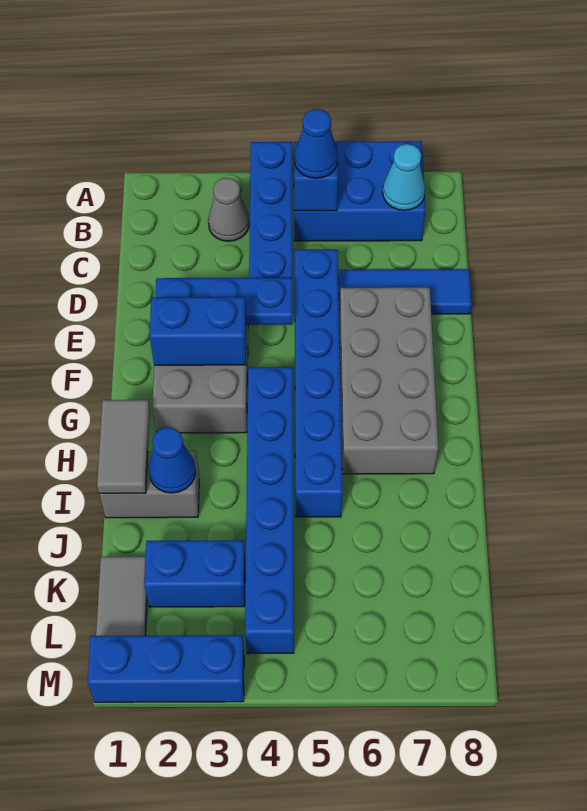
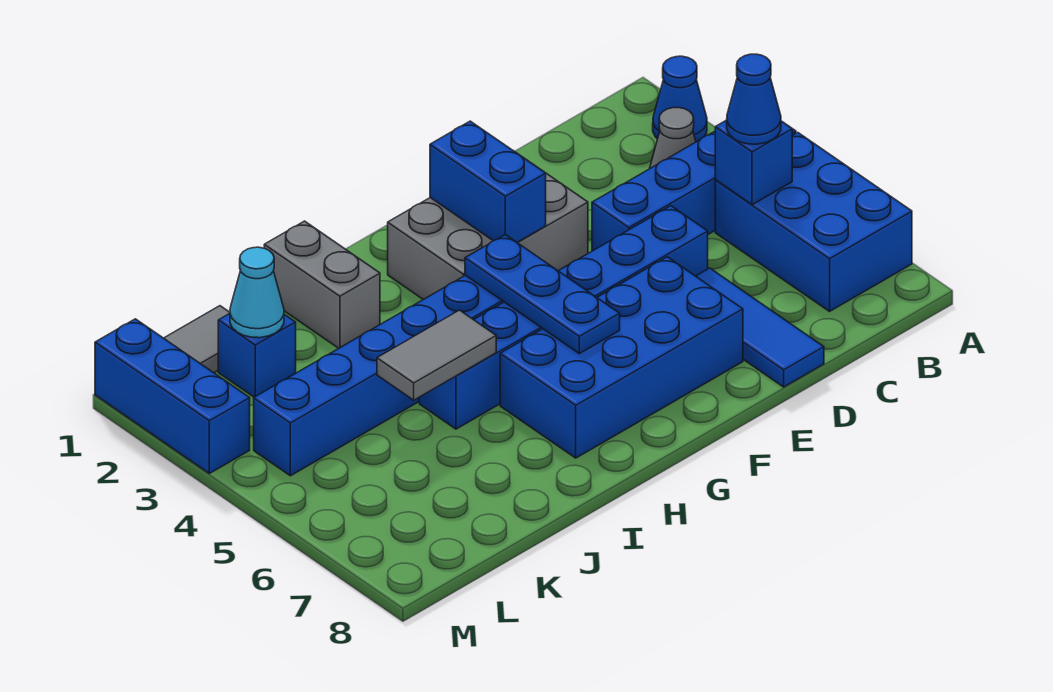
cyan 1x1 cone [383,144,425,210] -> cyan 1x1 cone moved to [230,247,284,338]
blue 1x3 plate [155,278,293,325] -> blue 1x3 plate moved to [465,235,620,354]
grey 2x4 brick [339,287,439,474] -> blue 2x4 brick [500,257,743,458]
grey 1x2 tile [97,400,150,493] -> grey 1x2 tile moved to [377,310,496,400]
blue 1x1 cone [149,427,196,493] -> blue 1x1 cone moved to [653,56,707,142]
blue 1x2 brick [144,540,245,607] -> blue 1x1 brick [218,313,296,397]

